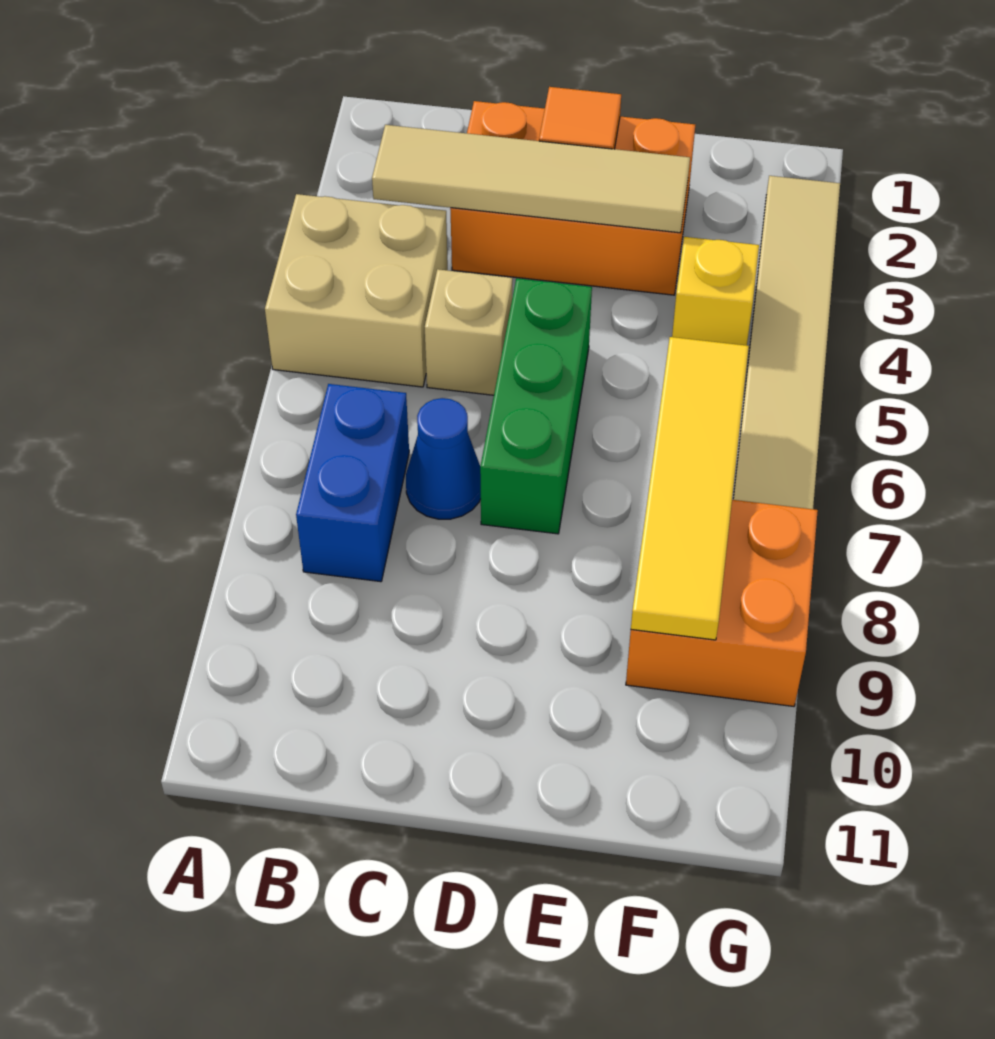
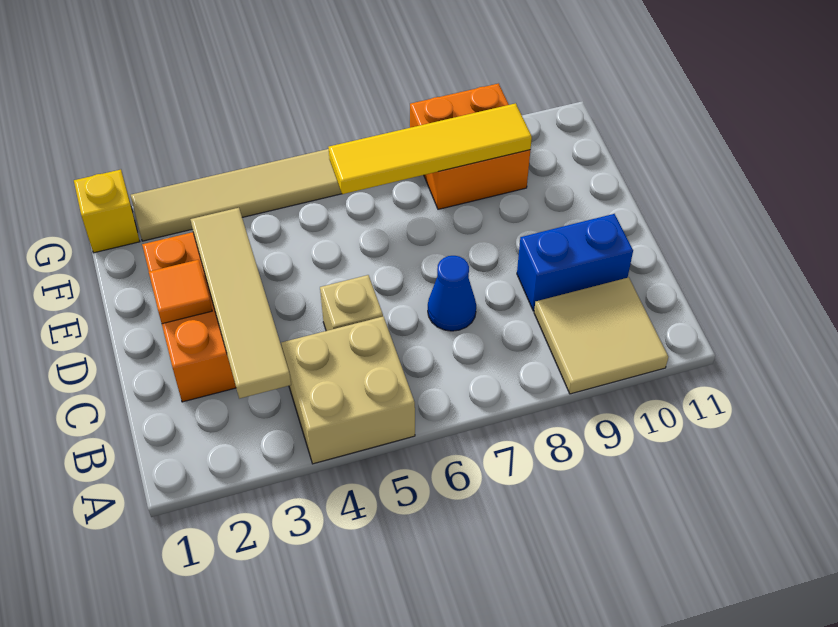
none -> tan 2x2 tile [534,277,668,394]
blue 1x2 brick [296,384,409,582] -> blue 1x2 brick moved to [517,214,633,311]
green 1x3 brick [480,278,592,534] -> none
yellow 1x1 brick [672,237,759,346] -> yellow 1x1 brick moved to [74,170,140,253]

